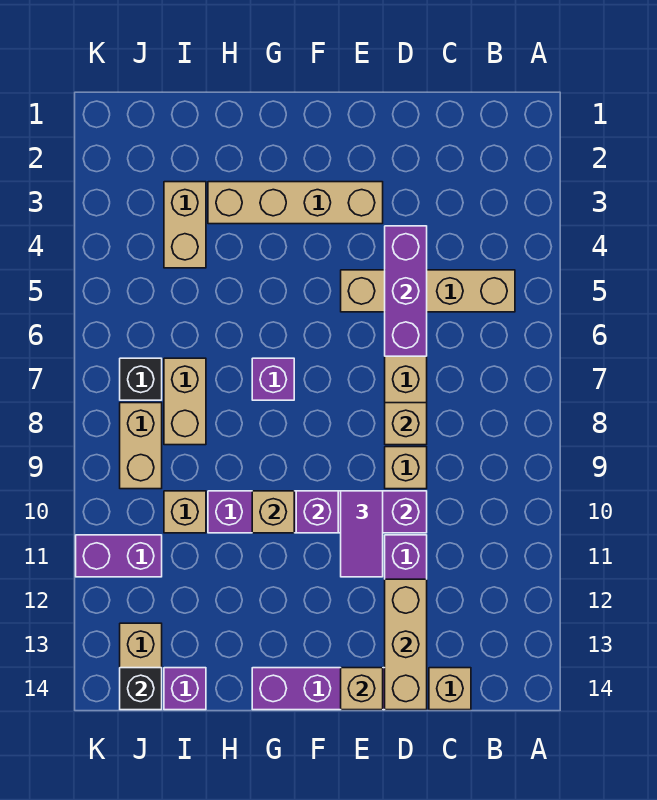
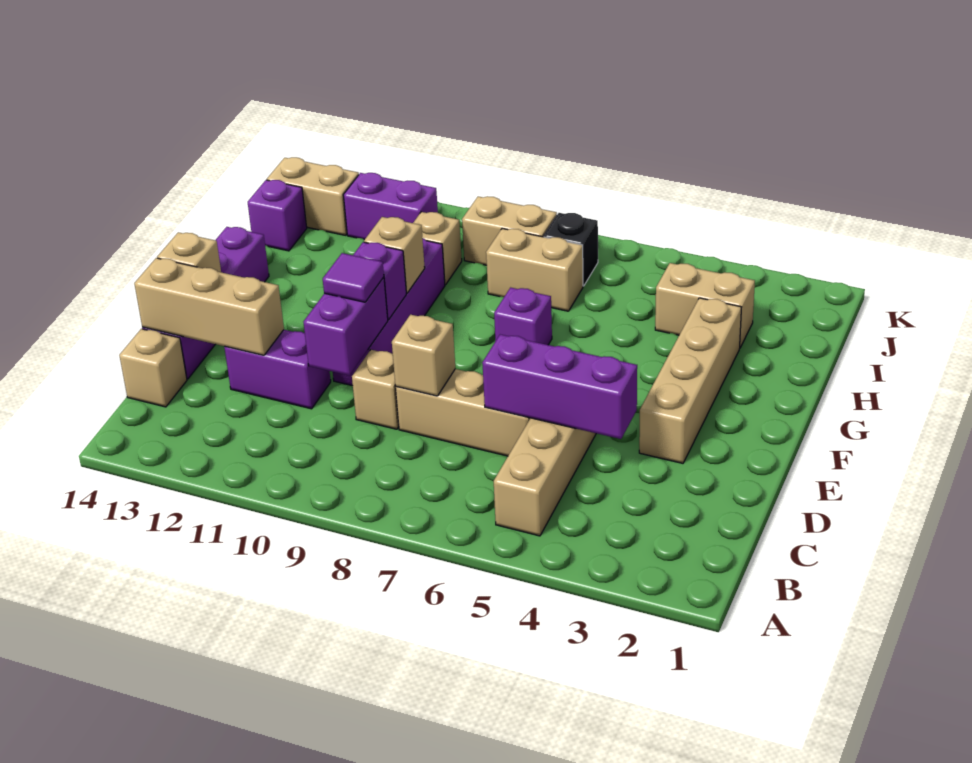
purple 1x2 tile [341,491,383,577] -> purple 1x1 tile [323,253,384,302]
purple 1x2 brick [76,535,162,577] -> purple 1x2 brick turned to [343,173,438,240]
black 1x1 brick [120,668,162,710] -> none

